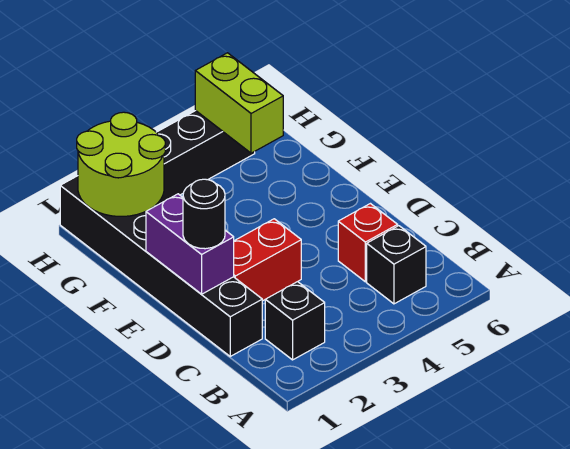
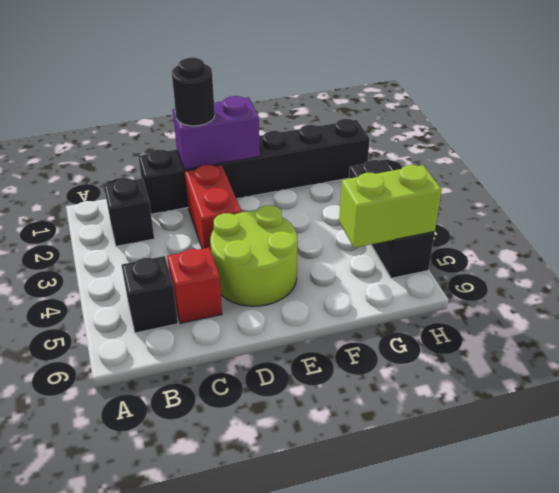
lime 2x2 round brick [77,112,165,216] -> lime 2x2 round brick moved to [210,205,297,306]

